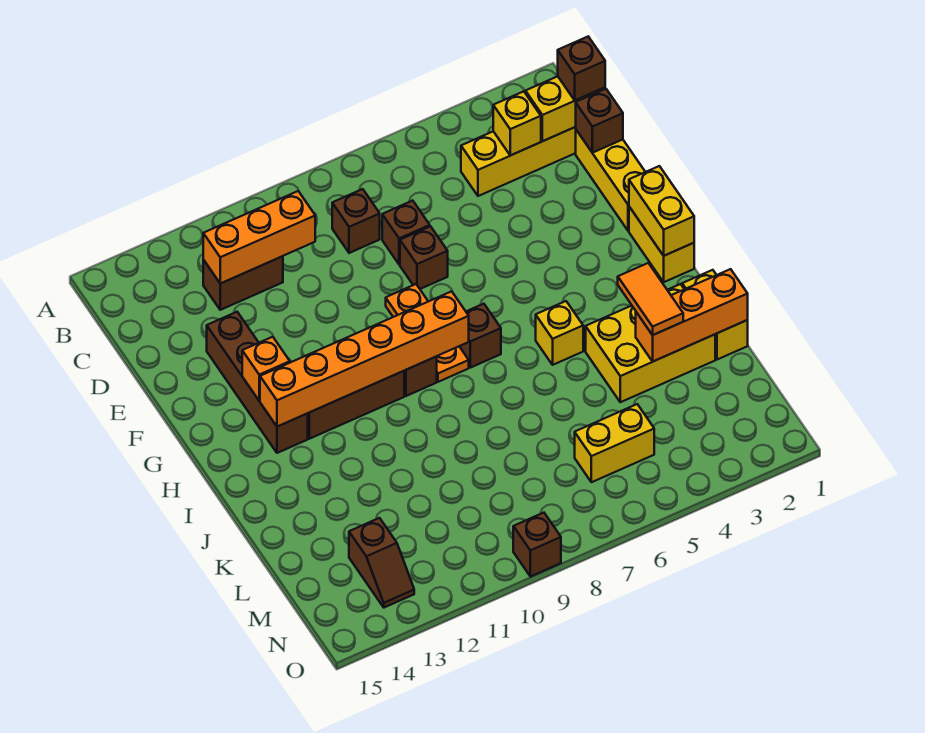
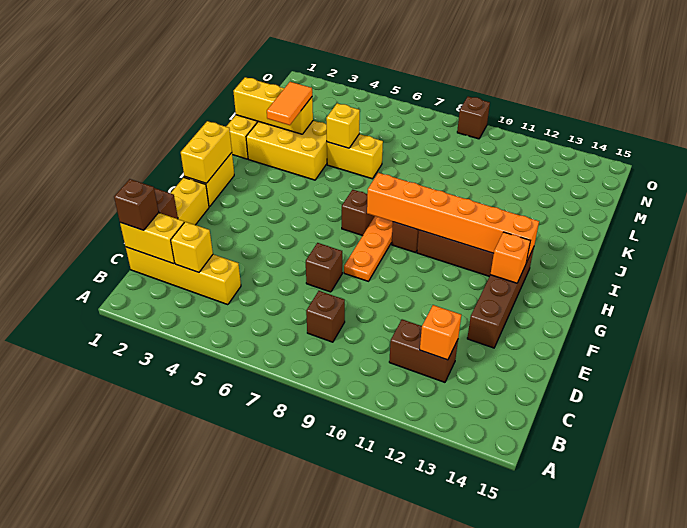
orange 1x3 brick [203,191,315,284] -> orange 1x1 brick [420,305,461,360]
brown 1x1 brick [382,201,430,265] -> none
yellow 1x1 brick [536,301,583,365] -> yellow 1x1 brick moved to [326,103,360,148]
orange 1x3 brick [636,269,748,361] -> yellow 1x3 brick [233,77,313,134]
yellow 1x2 brick [575,404,654,482] -> yellow 1x2 brick moved to [327,134,383,179]
brown 1x2 slope [349,518,414,608] -> none

